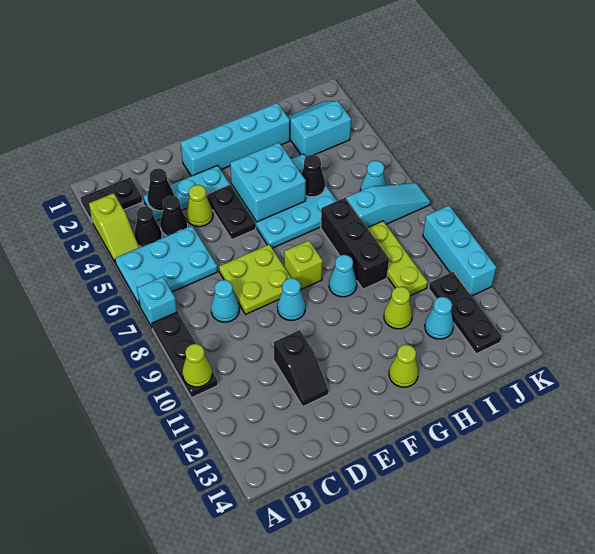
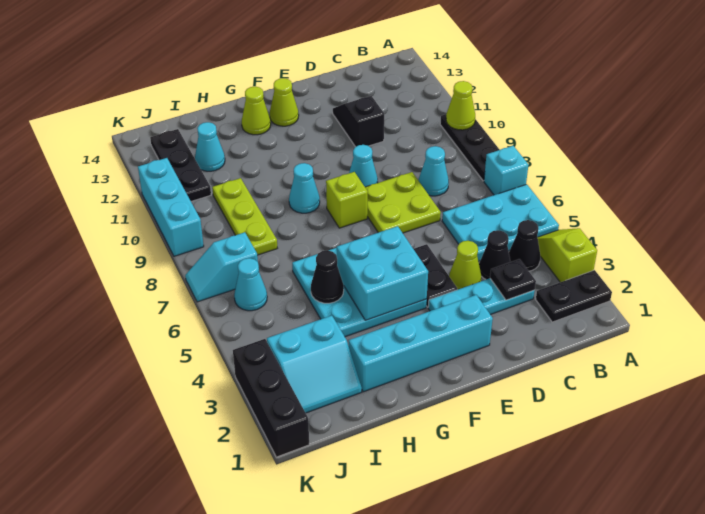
black 1x1 cone [147,168,174,211] -> black 1x1 plate [490,259,536,300]
black 1x3 brick [321,198,389,289] -> black 1x3 brick moved to [233,339,309,457]
lime 1x1 cone [384,287,412,329] -> lime 1x1 cone moved to [270,78,299,126]
cyan 1x3 slope [347,183,430,228] -> cyan 1x2 slope [185,232,258,302]

